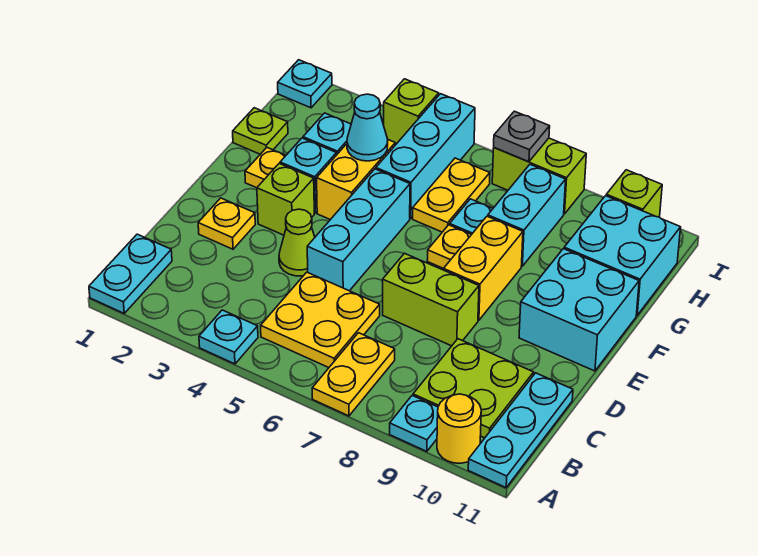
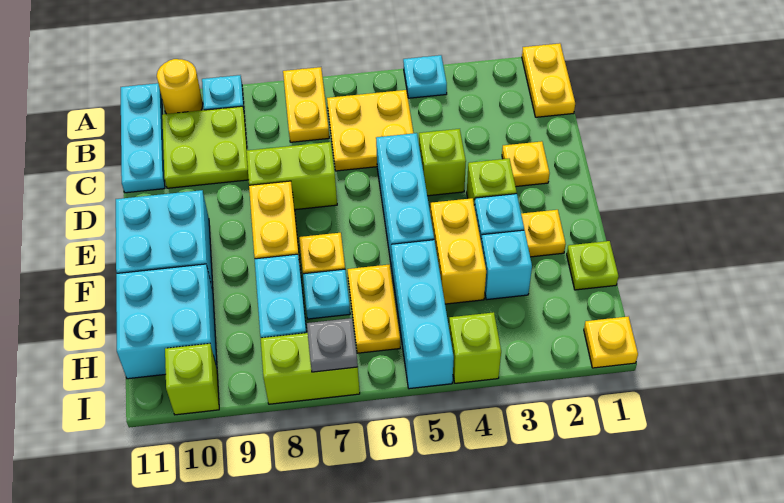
cyan 1x2 plate [89,234,172,313] -> yellow 1x2 plate [522,43,575,117]
lime 1x1 cone [279,209,315,276] -> lime 1x1 brick [419,129,466,196]
cyan 1x1 cone [347,94,388,161] -> none
cyan 1x1 plate [278,60,332,108] -> yellow 1x1 plate [584,317,638,368]

